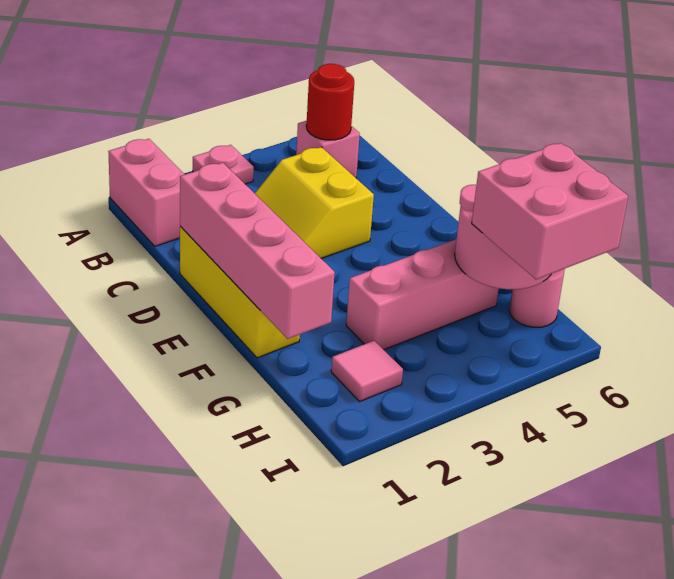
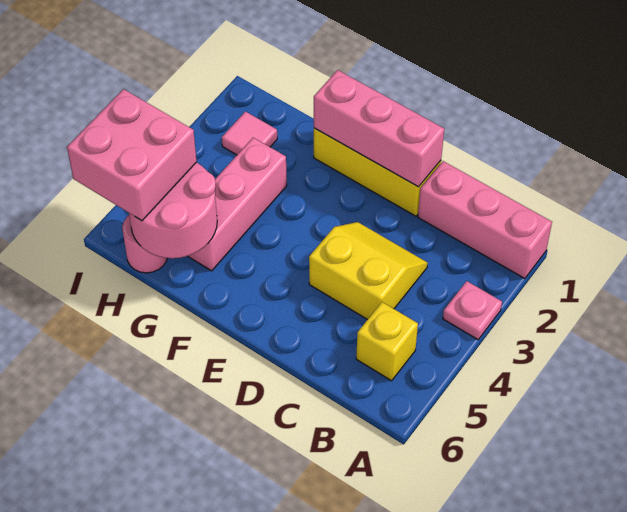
pink 1x2 brick [108,139,185,246] -> pink 1x3 brick [418,161,552,279]
pink 1x1 brick [296,121,360,178] -> yellow 1x1 brick [356,302,418,381]
red 1x1 round brick [306,64,354,140] -> none
pink 1x4 brick [180,163,335,339] -> pink 1x3 brick [314,70,444,187]

